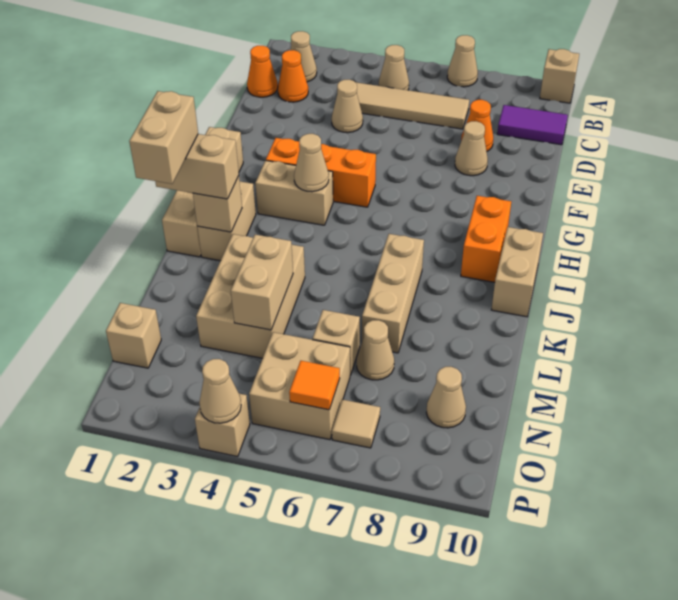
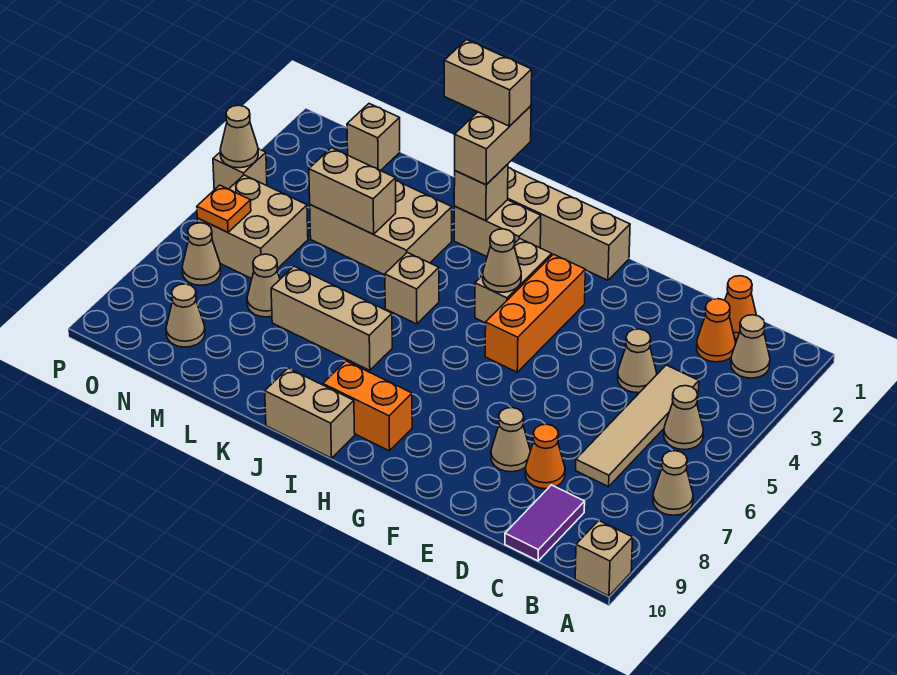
tan 1x1 brick [313,310,360,375] -> tan 1x1 brick moved to [385,252,439,324]
orange 1x1 tile [289,361,340,410] -> orange 1x1 plate [197,185,251,232]
tan 1x1 tile [332,399,380,448] -> tan 1x1 cone [182,223,221,285]

